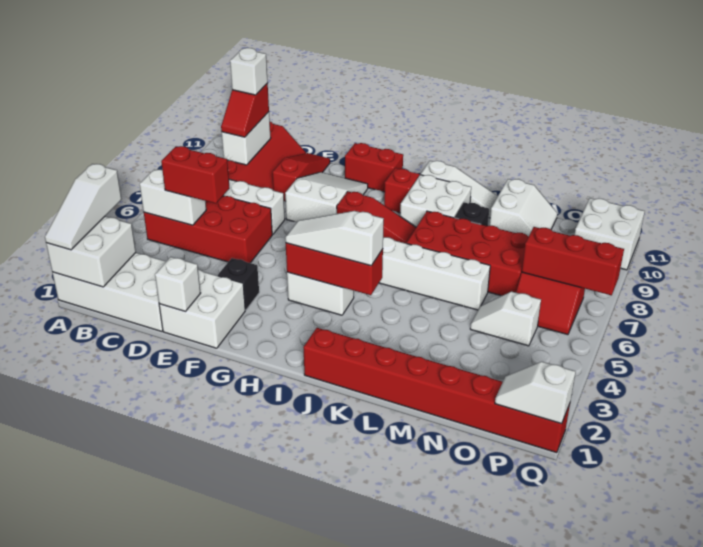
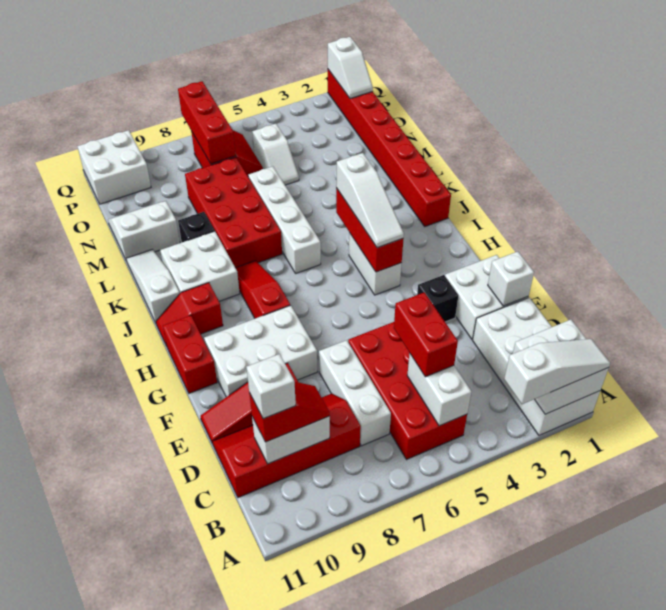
white 2x3 slope [285,172,368,222] -> white 2x3 brick [204,305,317,397]

